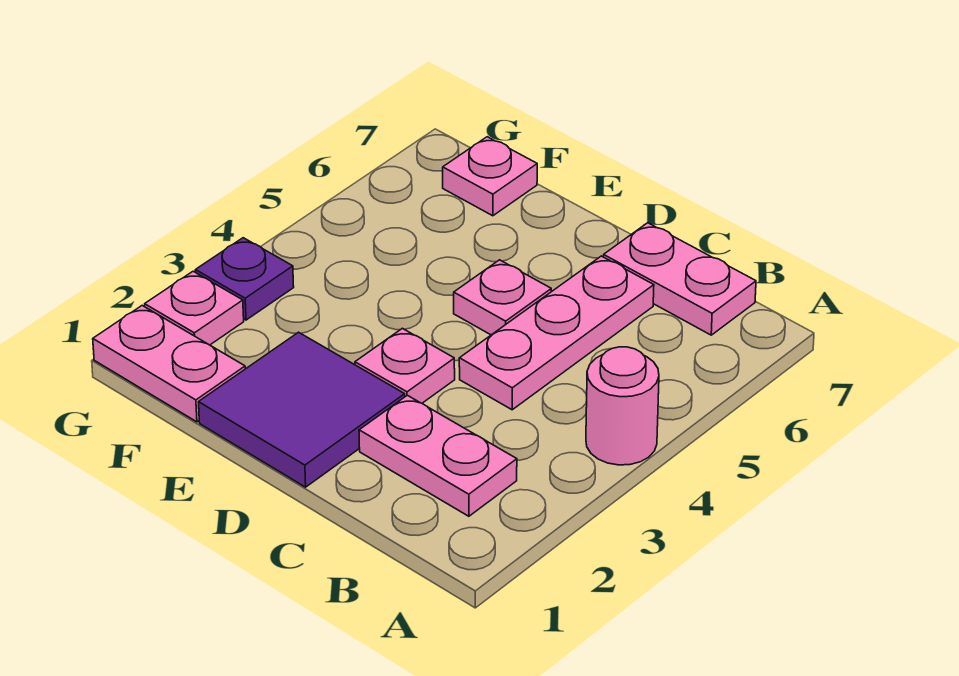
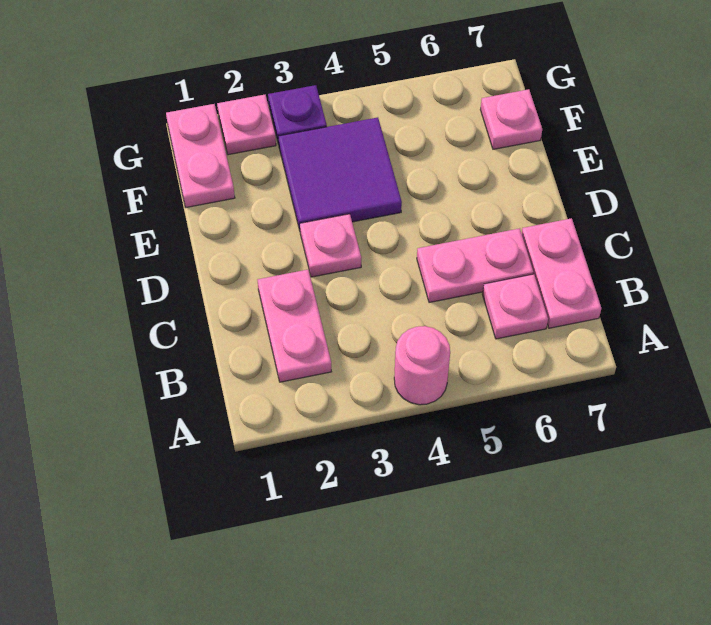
pink 1x3 plate [459,256,654,410] -> pink 1x2 plate [417,228,533,303]
purple 2x2 tile [199,332,405,487] -> purple 2x2 tile moved to [278,117,402,230]
pink 1x1 plate [454,260,551,335] -> pink 1x1 plate moved to [482,274,548,339]

